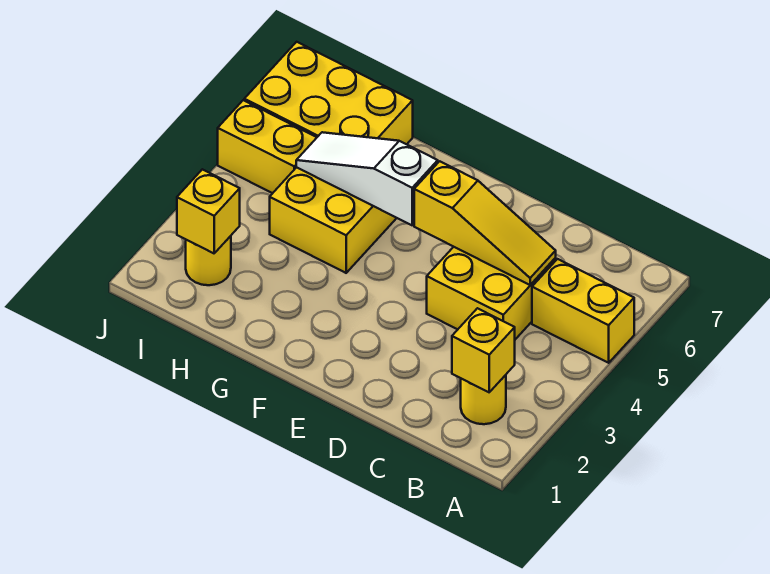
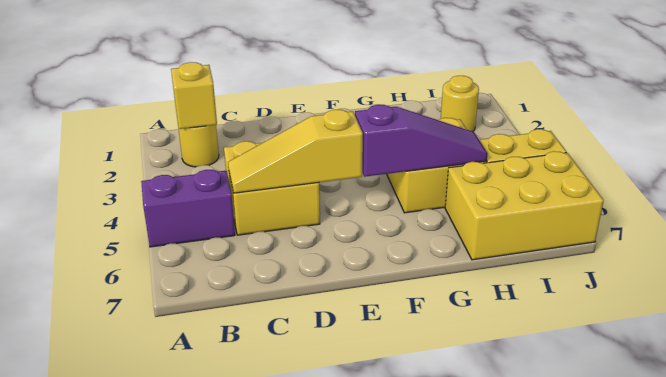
yellow 1x2 brick [532,259,634,363] -> purple 1x2 brick [141,170,235,247]
white 1x3 slope [296,132,438,225] -> purple 1x3 slope [355,105,488,177]
yellow 1x1 brick [177,169,240,253] -> none

